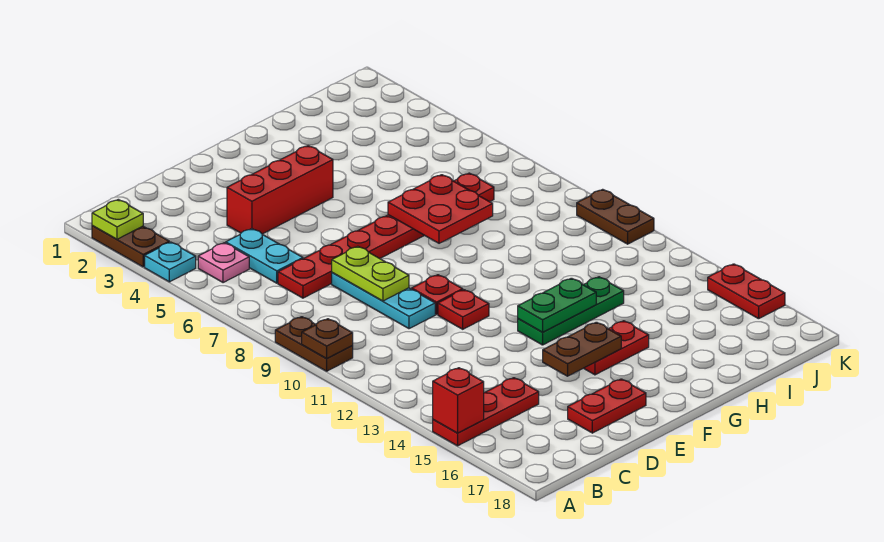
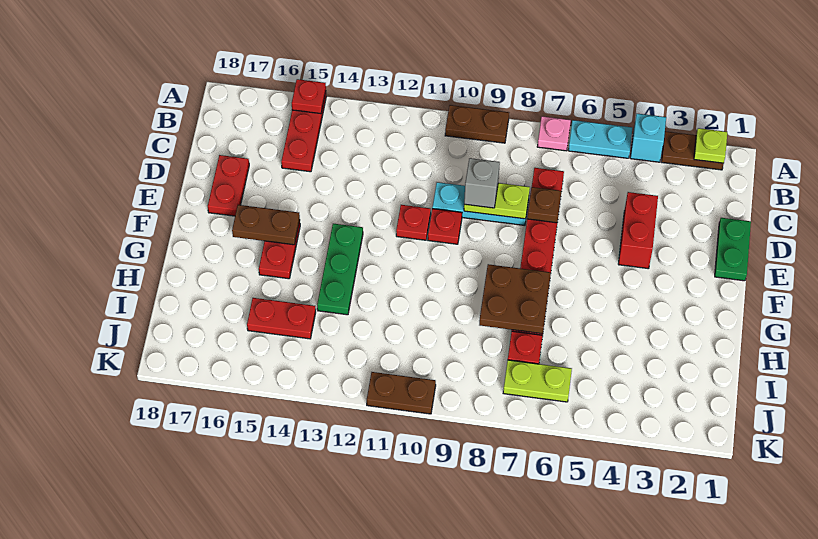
cyan 1x1 plate [145,242,196,282] -> cyan 1x1 brick [630,114,666,162]
brown 1x1 plate [302,319,353,359] -> brown 1x1 plate moved to [527,187,561,223]
red 1x1 brick [433,368,484,433] -> red 1x1 plate [292,79,326,114]
pink 1x1 plate [198,243,249,283] -> pink 1x1 plate moved to [537,116,571,151]
cyan 1x2 plate [226,229,303,283] -> cyan 1x2 plate moved to [568,120,632,158]
red 1x3 brick [227,146,333,234] -> red 1x2 brick [618,192,658,269]
none -> grey 1x1 brick [464,158,500,208]
brown 1x2 plate [543,322,621,376] -> brown 1x2 plate turned to [232,205,300,245]
green 1x2 plate [518,278,596,332] -> green 1x2 plate moved to [715,218,751,281]
red 2x2 plate [388,175,493,243] -> brown 2x2 plate [479,264,551,334]
none -> lime 1x2 plate [503,360,572,402]
red 1x2 plate [708,264,785,319] -> red 1x2 plate moved to [247,298,316,339]

